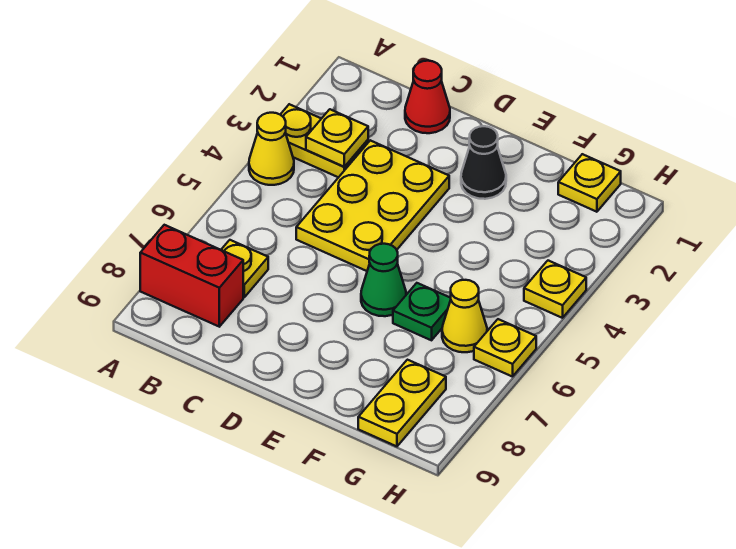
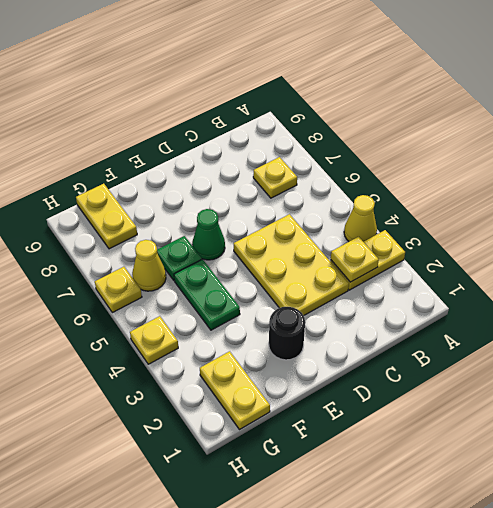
red 1x2 brick [140,225,243,327] -> none
red 1x1 cone [405,61,450,133] -> none
black 1x1 cone [461,126,506,199] -> black 1x1 round brick [269,307,305,360]
none -> green 1x2 plate [174,259,240,330]
yellow 1x1 plate [558,154,621,212] -> yellow 1x2 plate [200,351,270,430]

